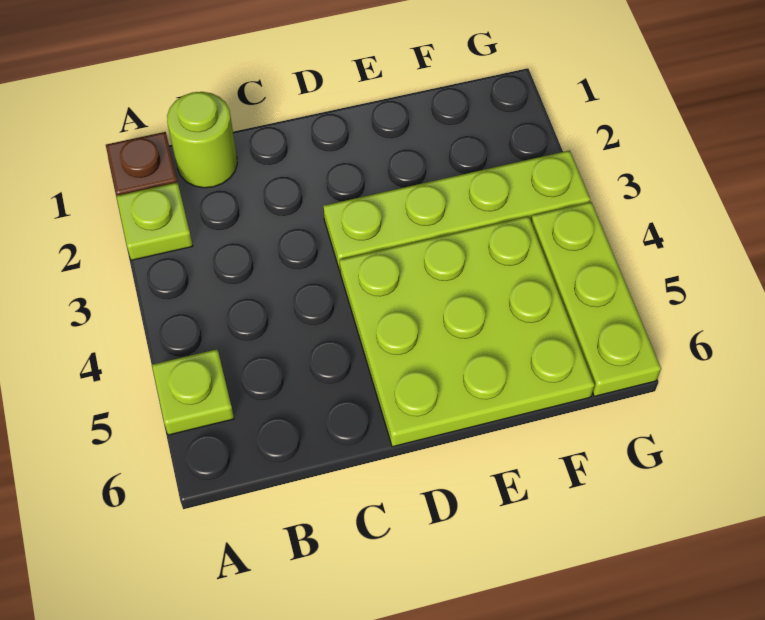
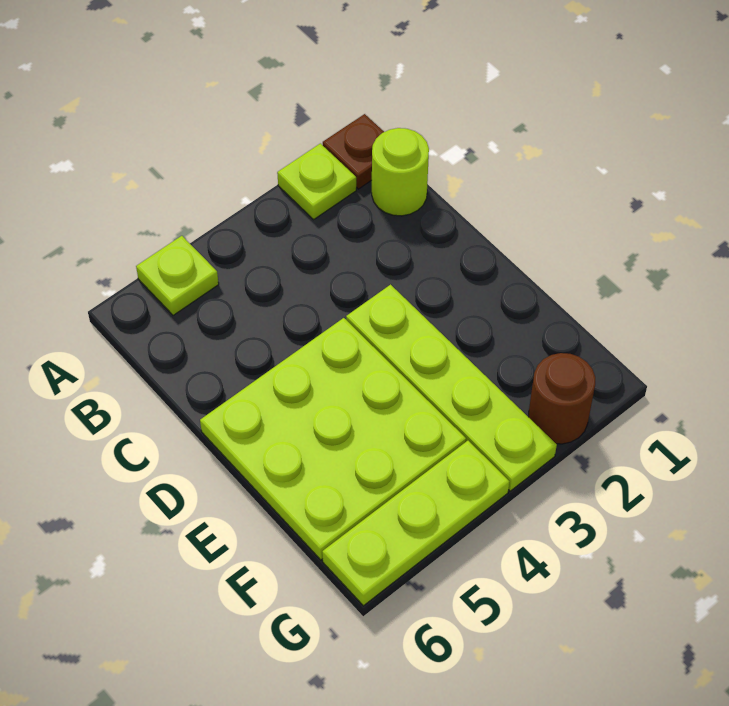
none -> brown 1x1 round brick [529,353,595,444]

